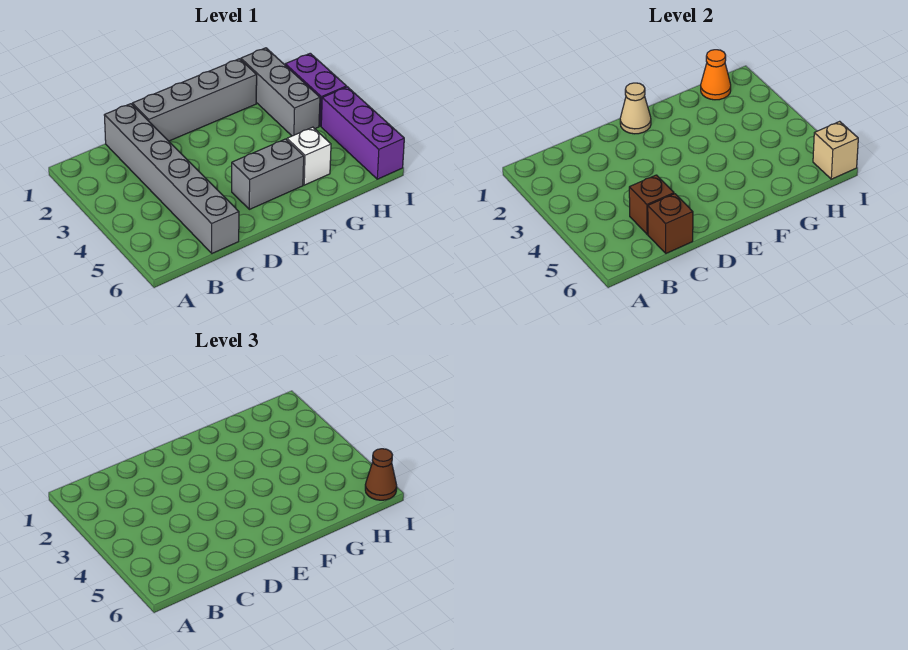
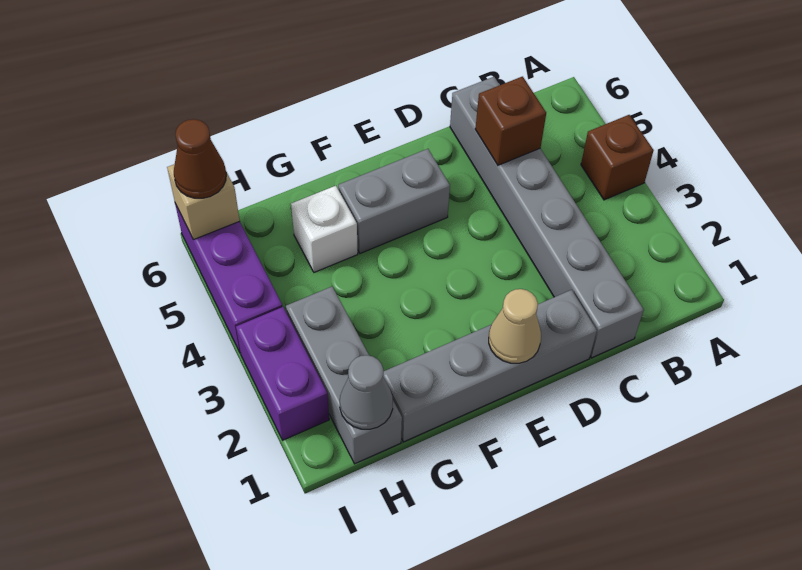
brown 1x1 brick [648,194,693,253] -> brown 1x1 brick moved to [581,115,654,200]
orange 1x1 cone [701,50,731,100] -> grey 1x1 cone [340,355,393,429]

